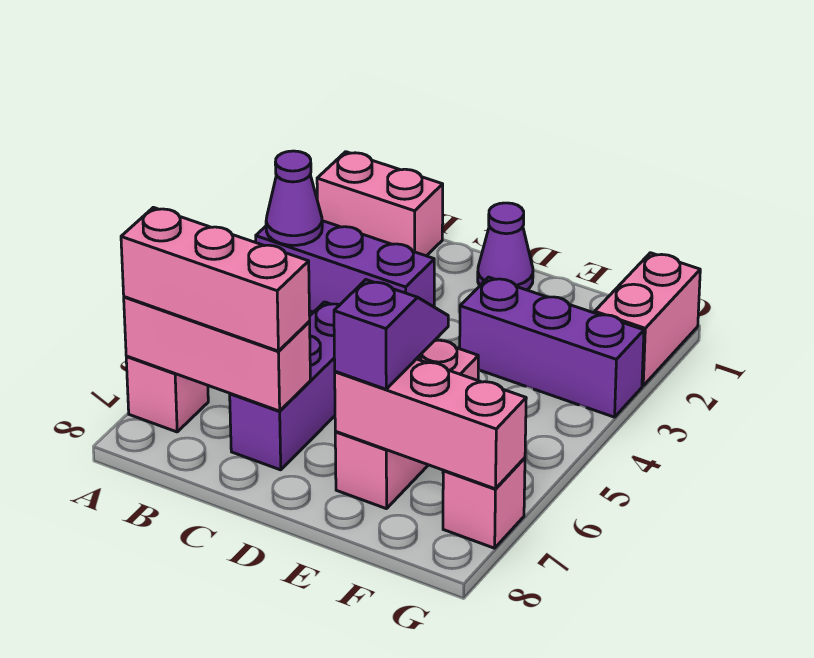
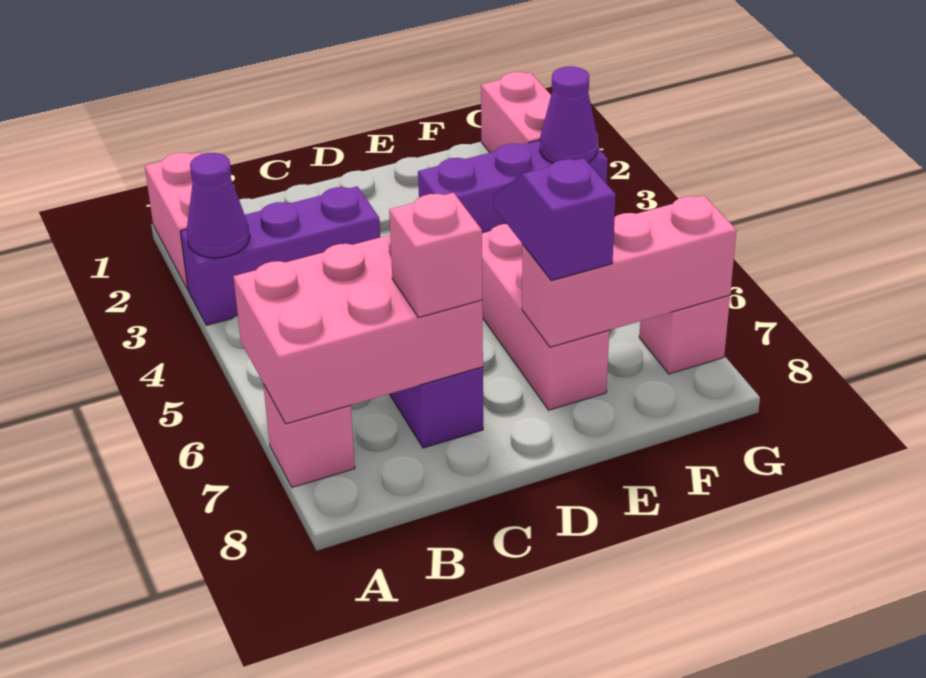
pink 1x2 brick [317,152,443,256] -> pink 1x2 brick turned to [145,152,201,290]
pink 1x3 brick [124,297,310,411] -> pink 2x3 brick [233,235,483,424]
pink 1x3 brick [121,207,310,351] -> pink 1x1 brick [389,193,482,318]
purple 1x1 cone [478,203,533,290] -> purple 1x1 cone moved to [540,66,598,163]

